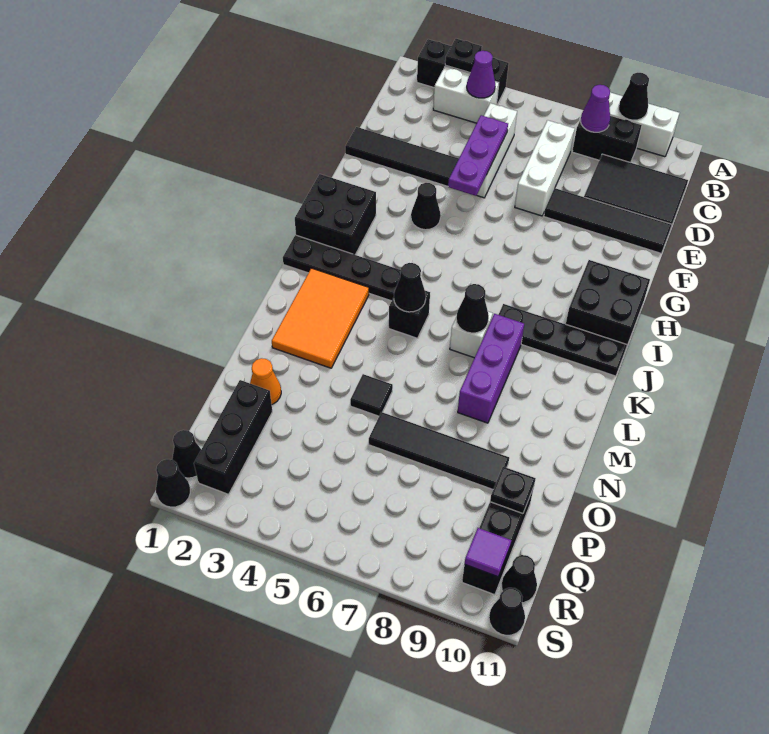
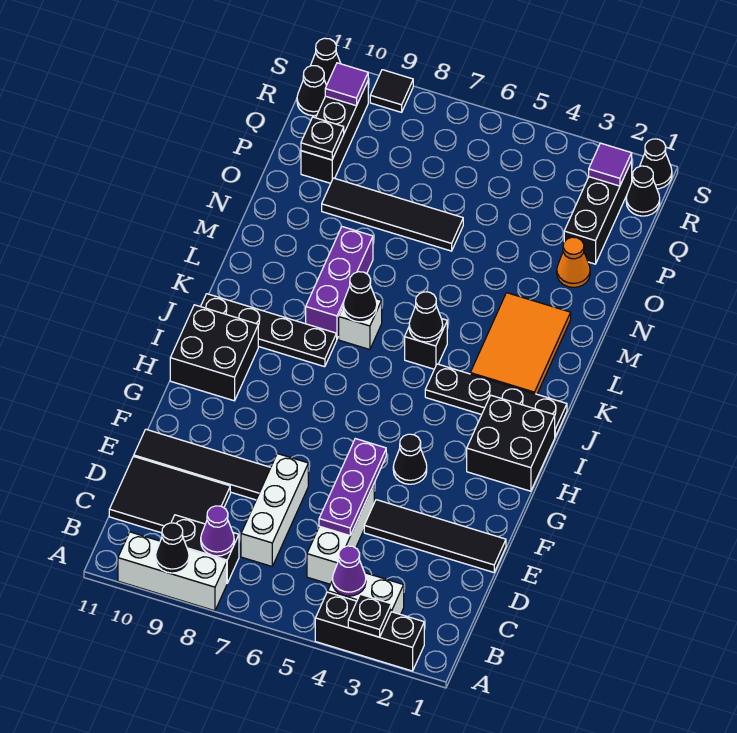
black 1x1 tile [350,374,393,416] -> black 1x1 tile moved to [370,70,413,112]
none -> purple 1x1 tile [589,143,632,186]

